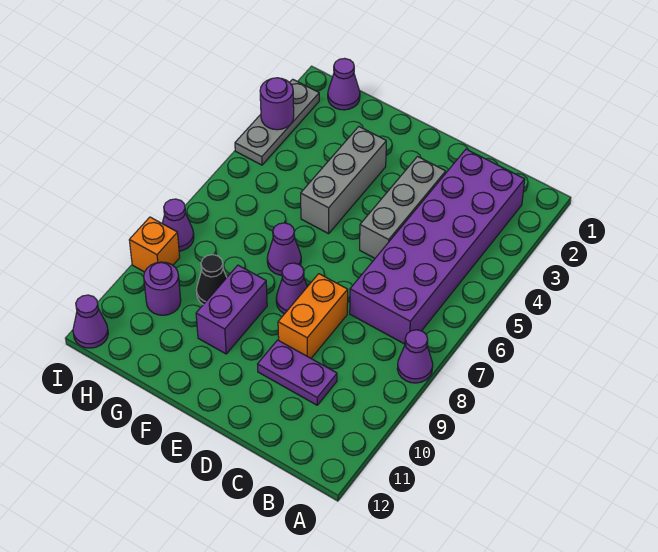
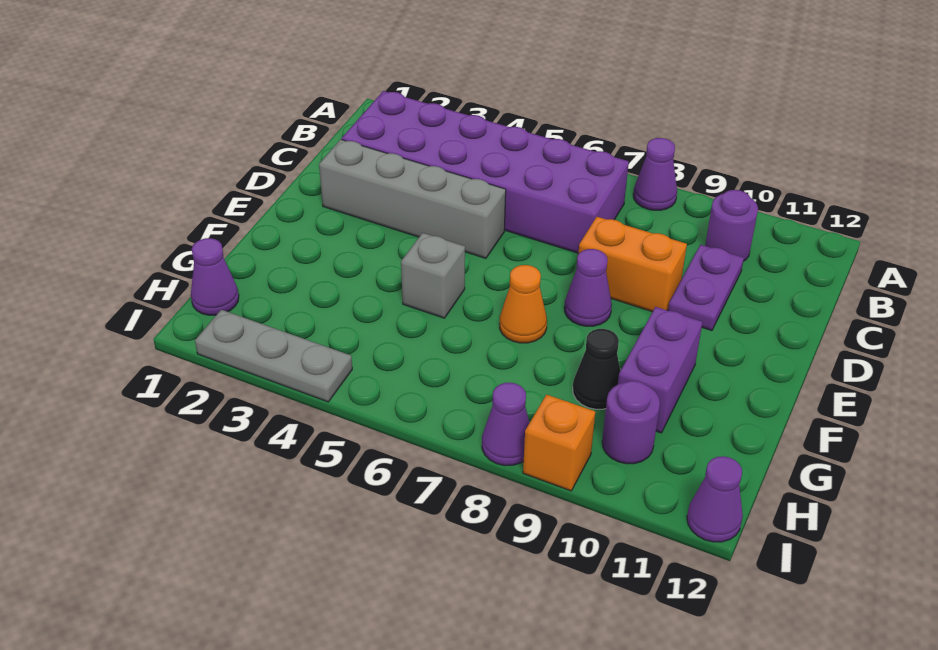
grey 1x3 brick [360,157,446,258] -> grey 1x4 brick [319,139,506,258]
grey 1x3 brick [301,127,386,234] -> grey 1x1 brick [401,233,465,318]
purple 1x1 cone [267,223,301,275] -> orange 1x1 cone [500,265,547,343]
purple 1x2 brick [196,265,267,354] -> purple 1x2 brick turned to [618,307,702,433]
purple 1x1 round brick [260,78,294,130] -> purple 1x1 round brick moved to [705,190,758,261]

